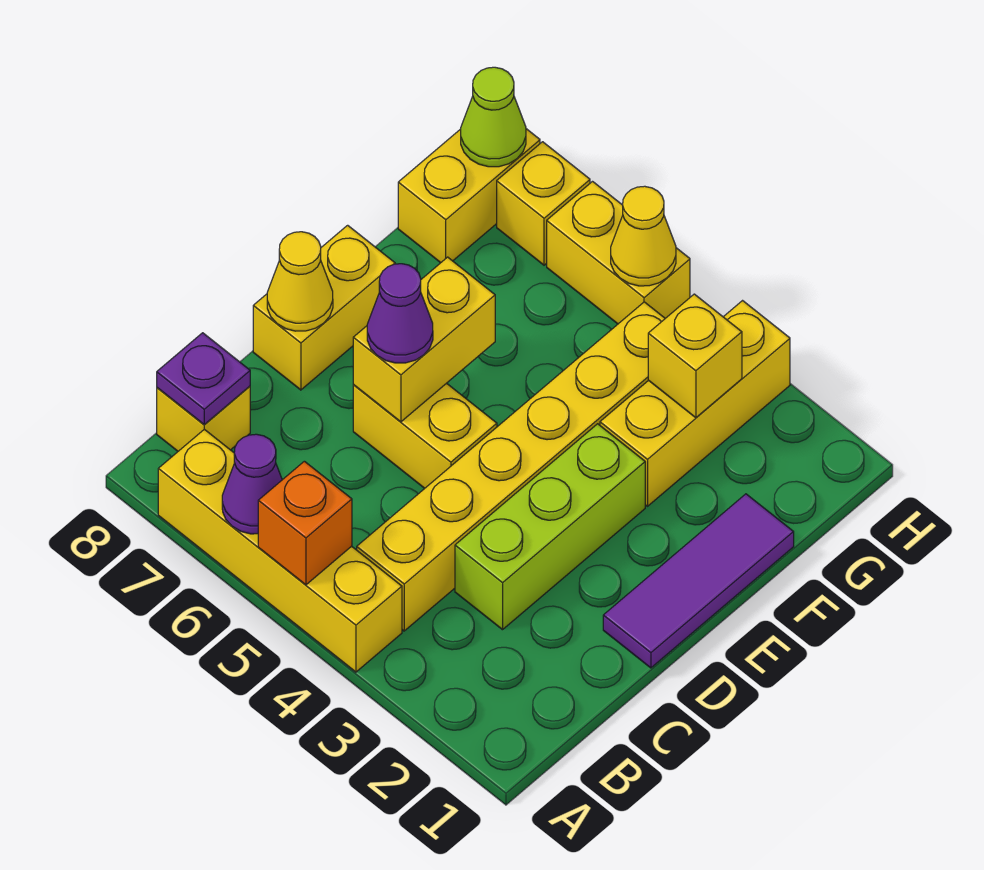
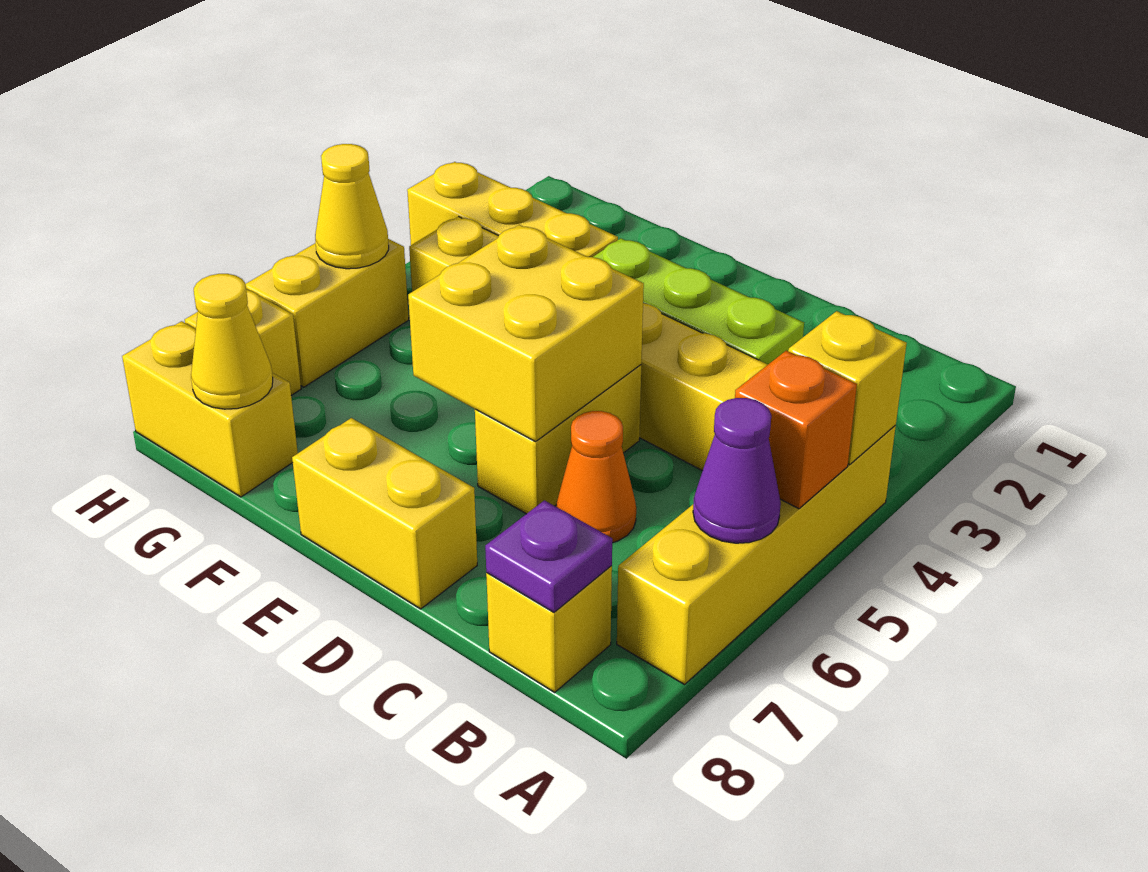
none -> orange 1x1 cone [556,411,636,543]
purple 1x3 tile [603,494,794,668] -> none
yellow 1x2 brick [353,257,495,422] -> yellow 2x2 brick [408,225,644,442]
purple 1x1 cone [367,264,433,363] -> none
yellow 1x1 cone [267,232,333,331] -> yellow 1x1 cone moved to [191,274,273,409]
yellow 1x1 brick [648,294,742,418] -> yellow 1x1 brick moved to [788,311,907,465]
lime 1x1 cone [461,67,526,167] -> none

